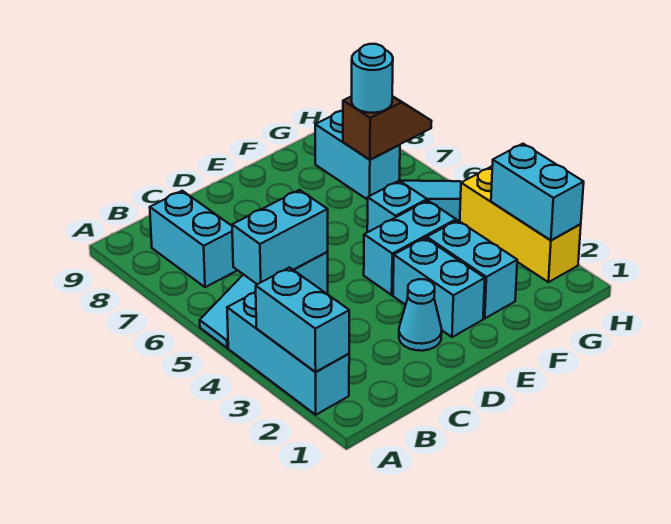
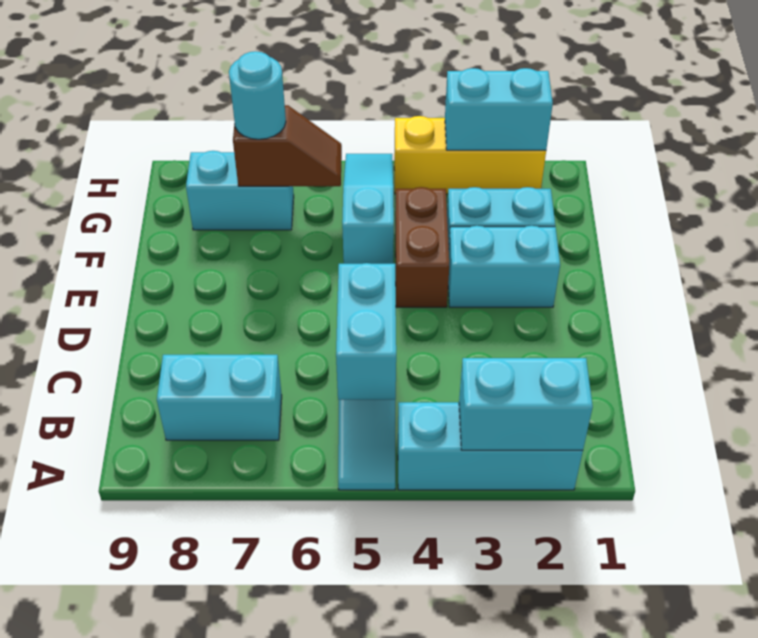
cyan 1x1 cone [399,279,442,351] -> none
cyan 1x2 brick [364,201,456,295] -> brown 1x2 brick [395,187,449,307]
brown 1x2 slope [343,96,431,160] -> brown 1x2 slope turned to [233,105,342,186]

